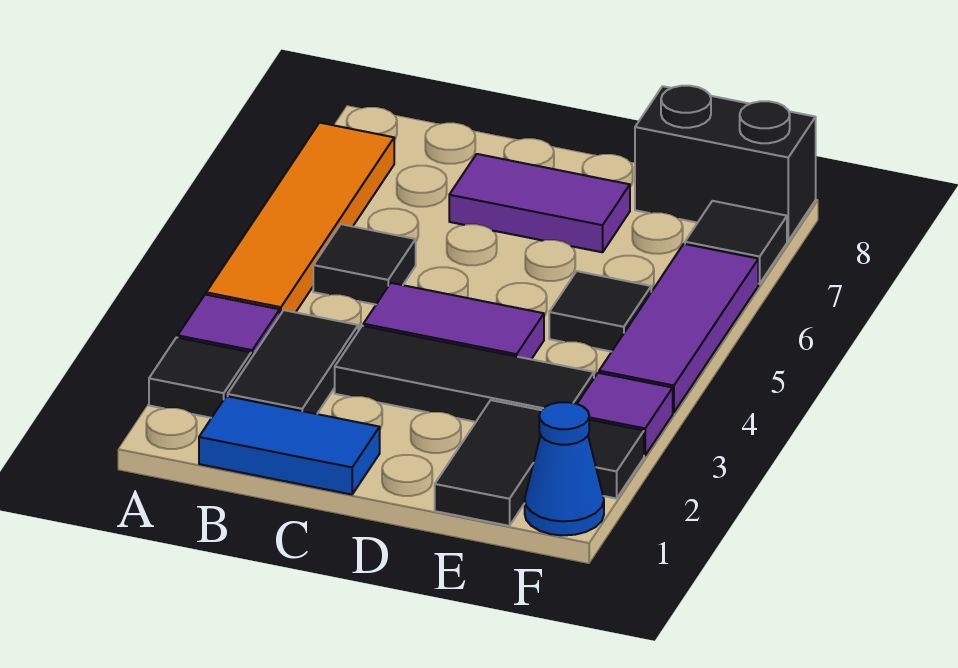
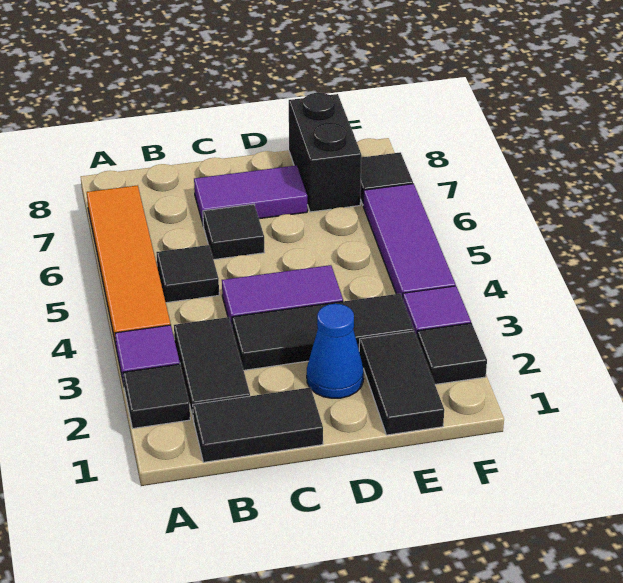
blue 1x2 tile [199,396,380,495] -> black 1x2 tile [193,387,323,462]
black 1x1 tile [549,271,651,352] -> black 1x1 tile moved to [203,204,264,260]
black 1x2 brick [635,86,816,241] -> black 1x2 brick turned to [289,93,361,212]
blue 1x1 cone [525,402,604,535] -> blue 1x1 cone moved to [307,304,364,398]

